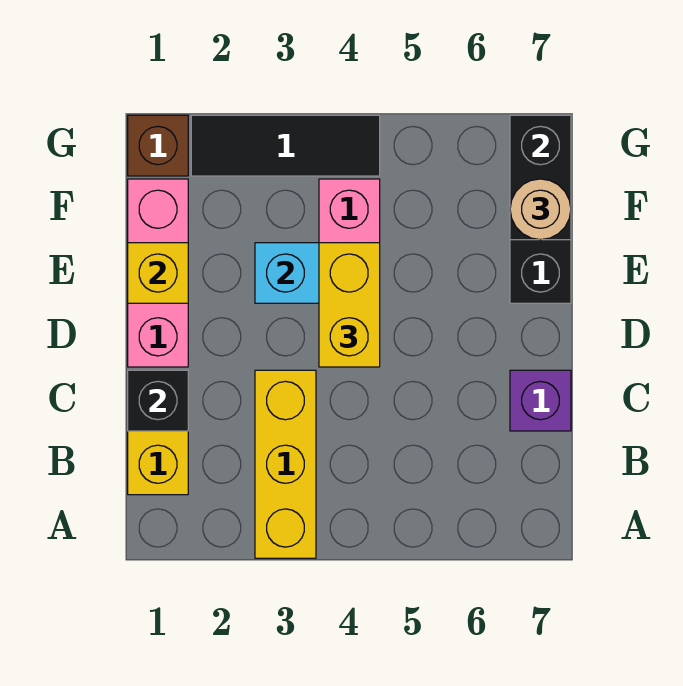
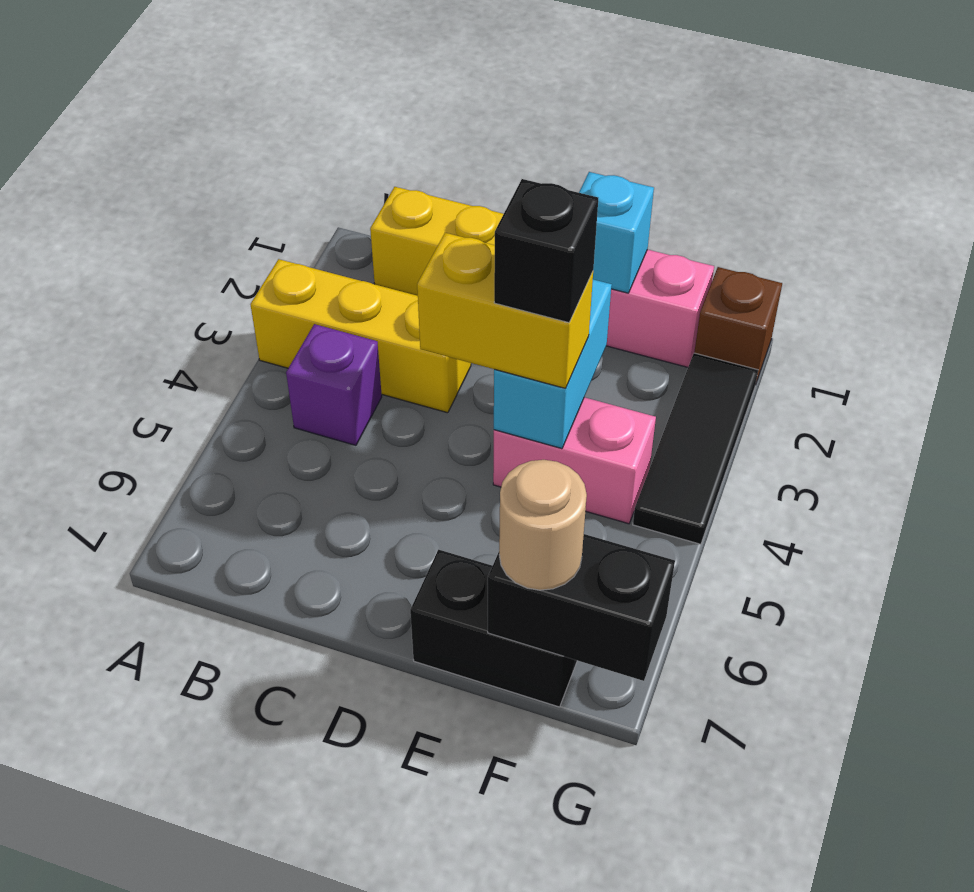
black 1x1 brick [128,370,188,431] -> black 1x1 brick moved to [494,179,598,323]
purple 1x1 brick [510,370,571,431] -> purple 1x1 brick moved to [286,324,382,445]
yellow 1x1 brick [128,243,188,303] -> cyan 1x1 brick [579,172,654,293]

